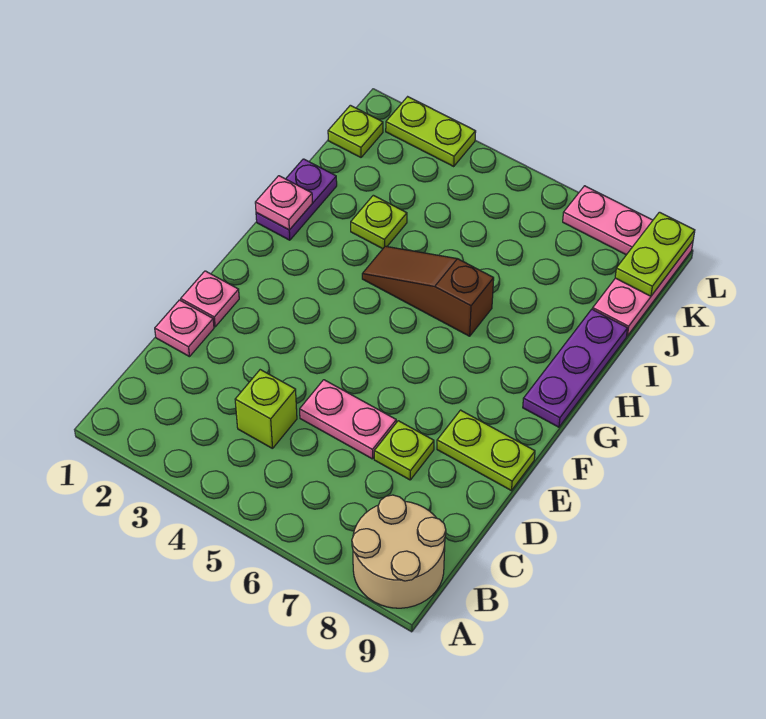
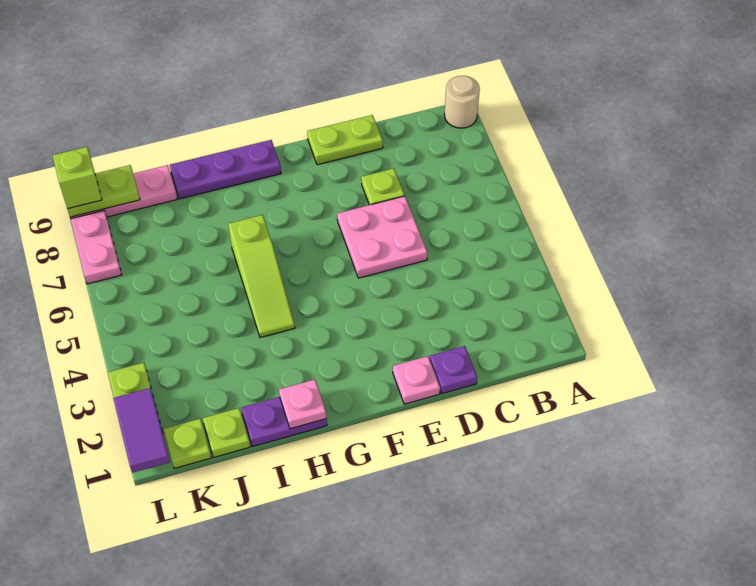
tan 2x2 round brick [352,495,446,608] -> tan 1x1 round brick [444,76,480,128]
lime 1x1 brick [235,370,297,449] -> lime 1x1 brick moved to [52,147,102,209]
pink 1x1 plate [155,300,214,357] -> purple 1x1 plate [430,346,477,394]
pink 1x2 plate [300,380,396,459] -> pink 2x2 plate [337,196,428,278]
lime 1x2 plate [437,410,535,491] -> lime 1x2 plate turned to [307,115,383,165]
brown 1x3 slope [362,246,494,336] -> lime 1x3 slope [228,215,295,338]
lime 1x1 plate [351,195,407,249] -> lime 1x1 plate moved to [203,408,250,458]
none -> purple 1x2 tile [113,388,170,473]

